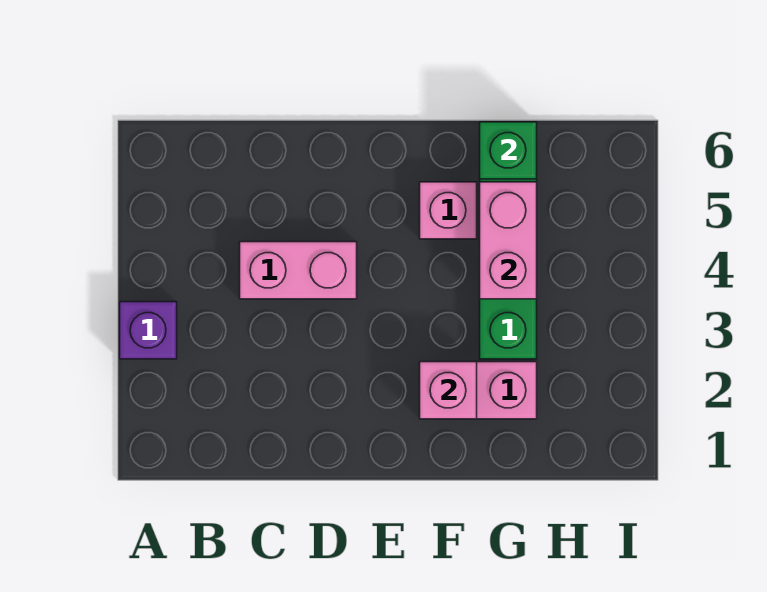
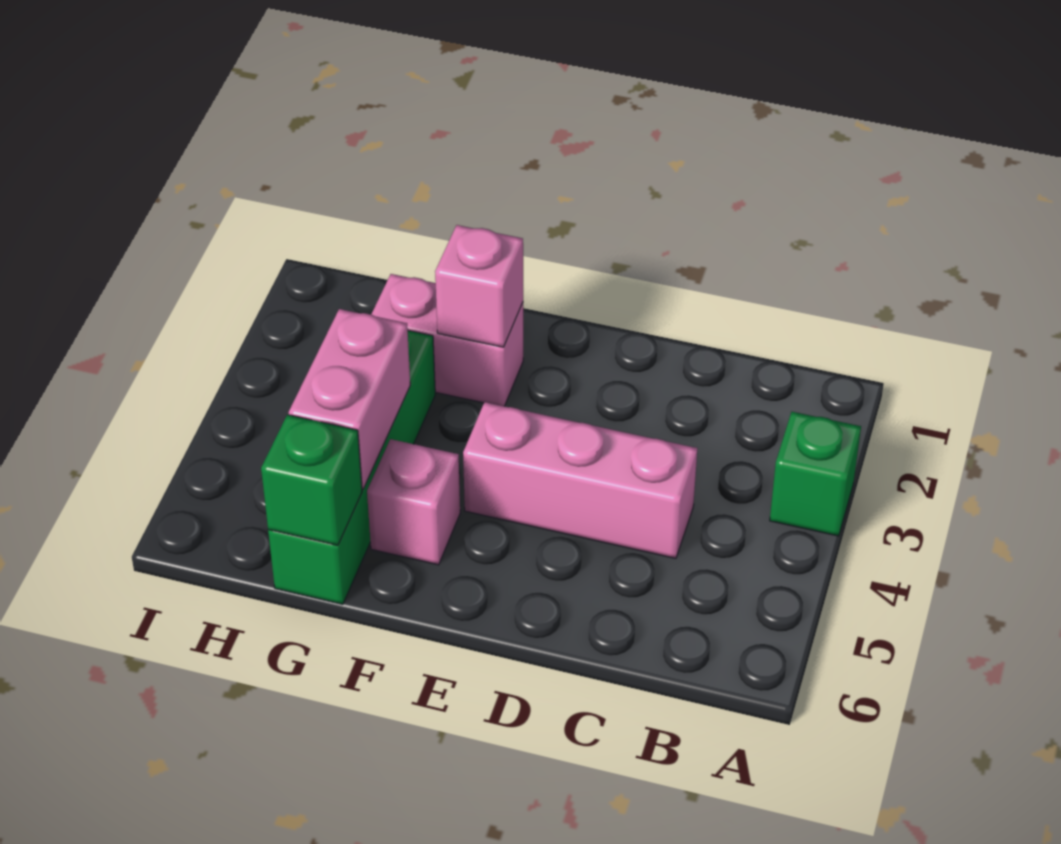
purple 1x1 brick [120,302,177,359] -> green 1x1 brick [770,412,861,536]
pink 1x2 brick [240,242,357,299] -> pink 1x3 brick [463,402,697,558]

